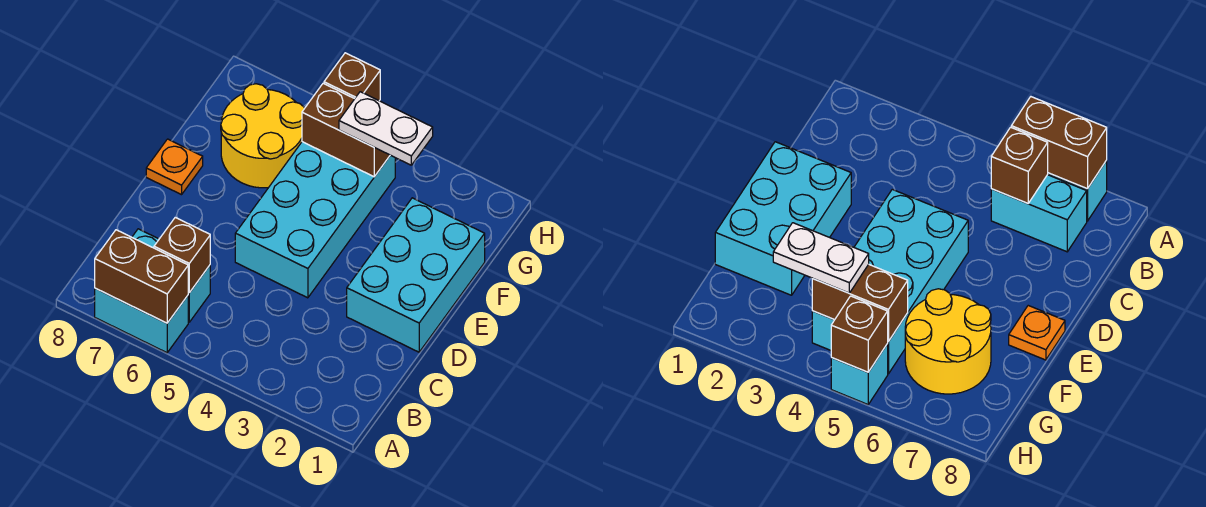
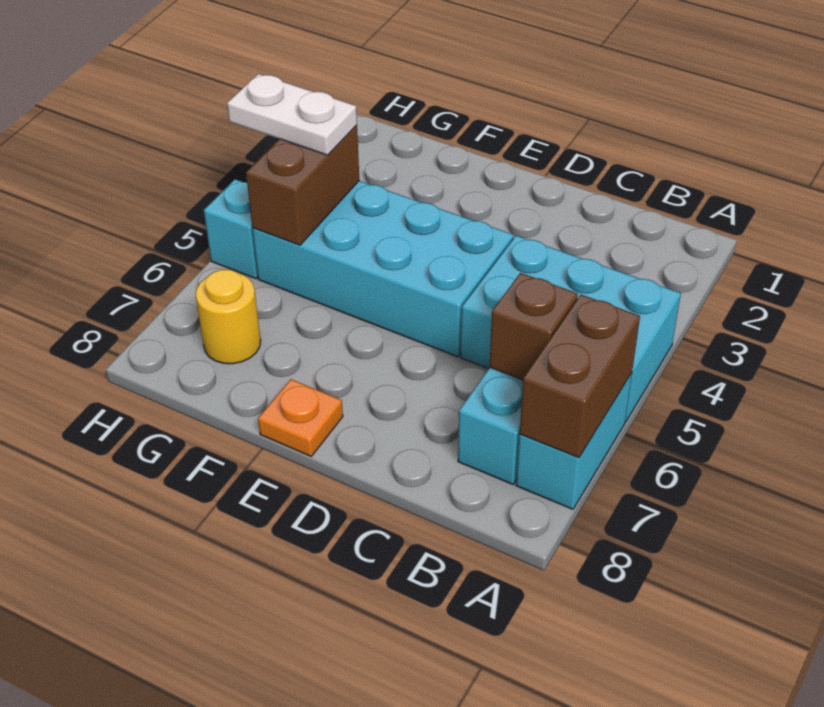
cyan 2x3 brick [347,198,485,352] -> cyan 2x3 brick moved to [461,236,681,422]
yellow 2x2 round brick [221,84,305,188] -> yellow 1x1 round brick [195,269,261,364]
white 1x2 plate [339,92,433,165] -> white 1x2 plate turned to [227,74,357,155]
brown 1x1 brick [324,53,380,101] -> none

